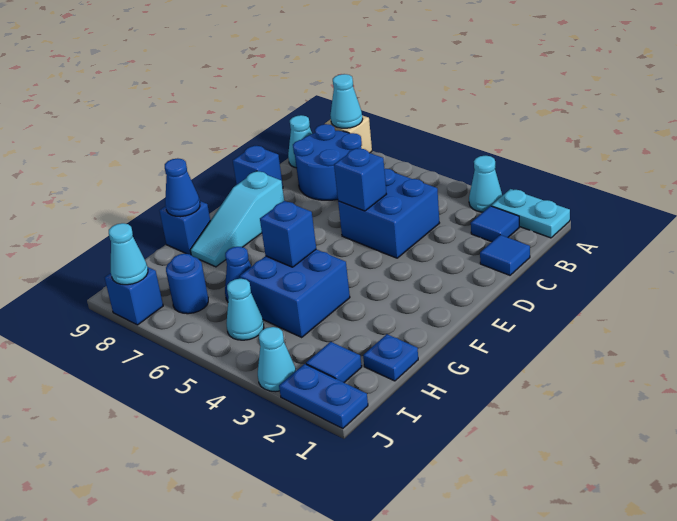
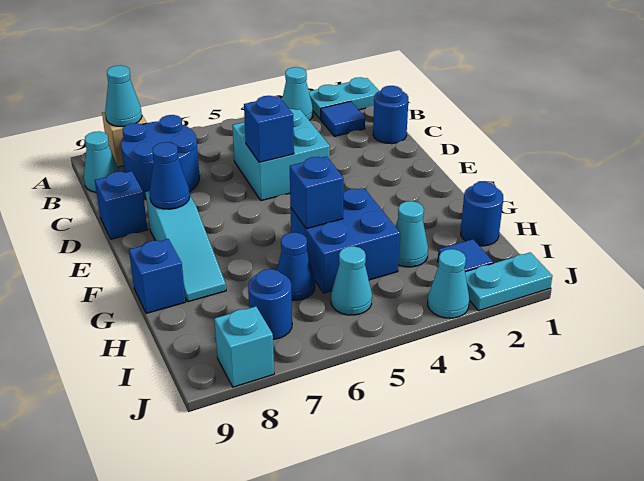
blue 1x1 tile [480,235,530,275] -> blue 1x1 round brick [373,86,408,144]
blue 2x2 brick [338,169,439,258] -> cyan 2x2 brick [232,109,330,201]
blue 1x1 cone [165,158,200,217] -> blue 1x1 cone moved to [150,142,190,209]
blue 1x1 plate [363,334,418,381] -> blue 1x1 round brick [461,181,503,246]
blue 1x2 plate [279,364,368,429] -> cyan 1x2 plate [465,252,552,311]
blue 1x1 brick [105,267,163,325] -> cyan 1x1 brick [214,306,274,387]
cyan 1x1 cone [109,223,148,285] -> cyan 1x1 cone moved to [395,201,428,267]

